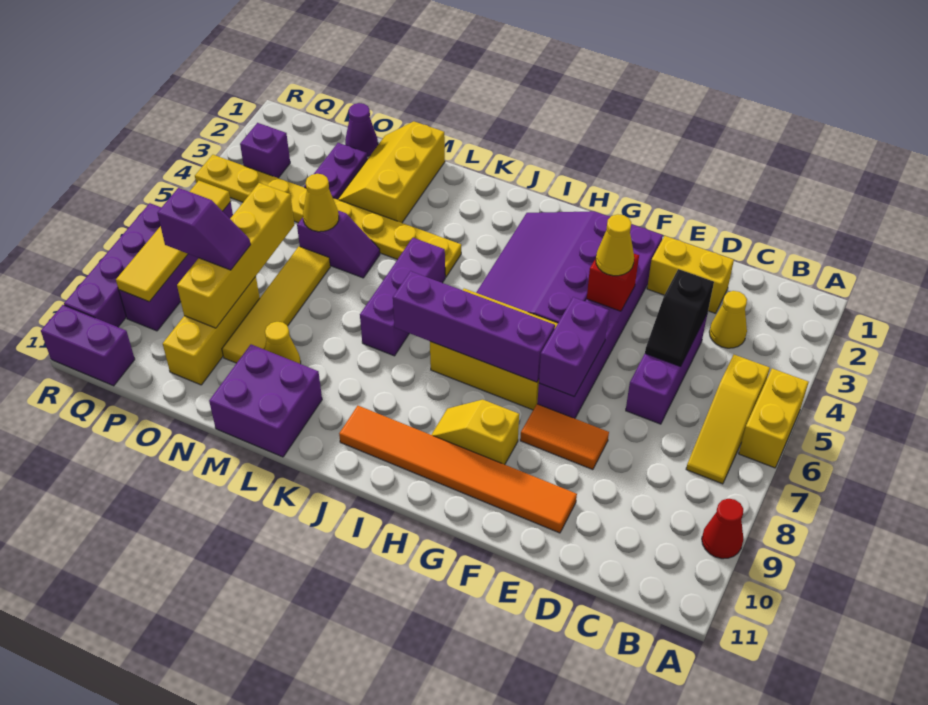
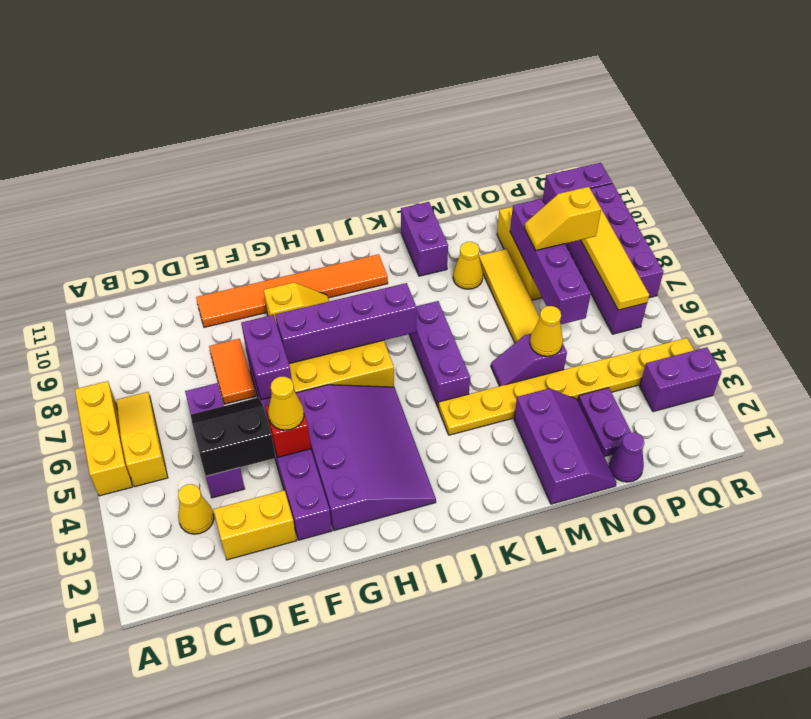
yellow 1x2 brick [739,368,809,468] -> yellow 1x3 brick [75,381,133,496]
red 1x1 cone [702,499,743,559] -> none
black 1x2 slope [645,269,714,367] -> black 2x2 slope [191,398,276,476]
orange 1x2 tile [520,404,609,470] -> orange 1x2 tile turned to [209,339,255,404]
purple 2x2 brick [209,344,322,457] -> purple 1x2 brick [401,202,448,276]
yellow 2x3 slope [338,122,445,223] -> purple 2x3 slope [514,389,616,504]
yellow 1x4 brick [177,183,294,328] -> purple 1x4 brick [510,199,591,325]
purple 1x2 slope [158,188,251,270] -> yellow 1x2 slope [524,187,601,250]
purple 1x1 brick [240,123,290,178] -> purple 1x2 brick [640,347,722,412]

